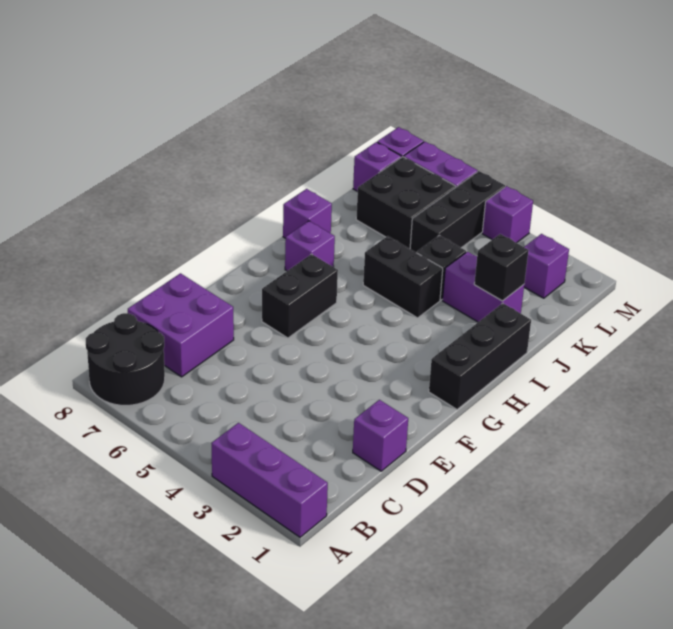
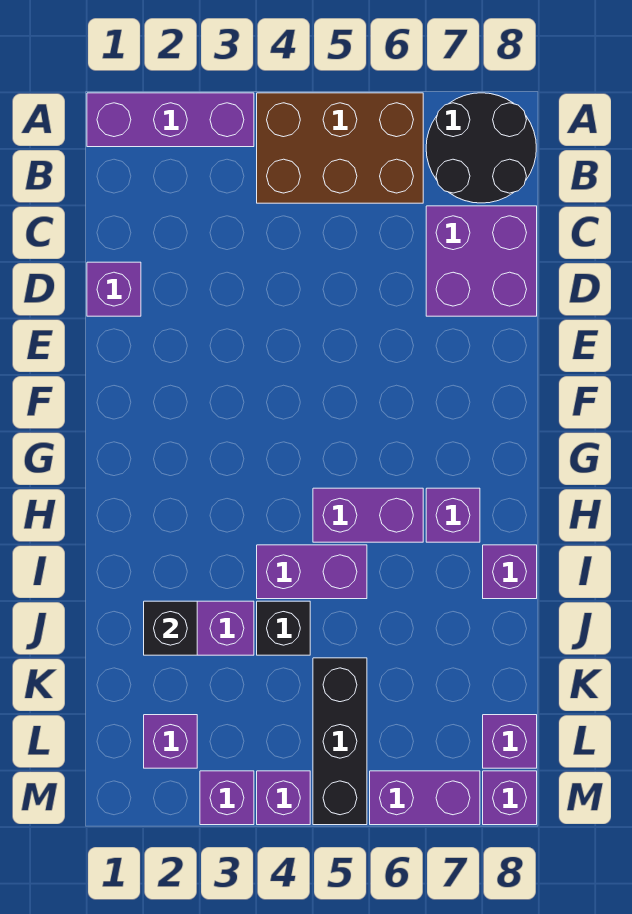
none -> brown 2x3 brick [257,93,423,203]
black 1x2 brick [262,254,338,338] -> none
black 1x3 brick [429,303,531,409] -> none
none -> purple 1x2 brick [313,488,423,542]
black 1x2 brick [363,236,443,318] -> purple 1x2 brick [257,545,367,599]
black 2x2 brick [356,157,455,249] -> none
none -> purple 1x1 brick [200,771,254,825]

